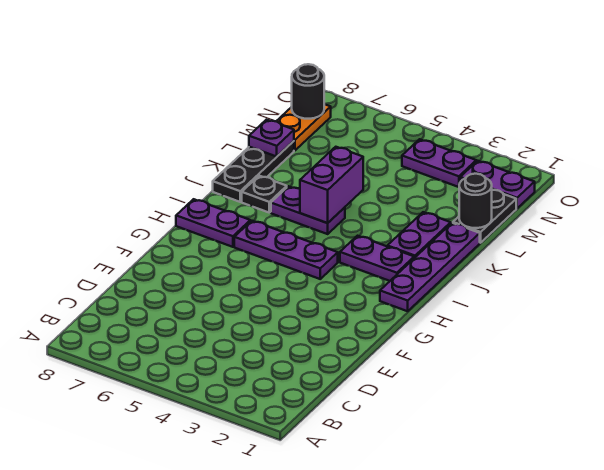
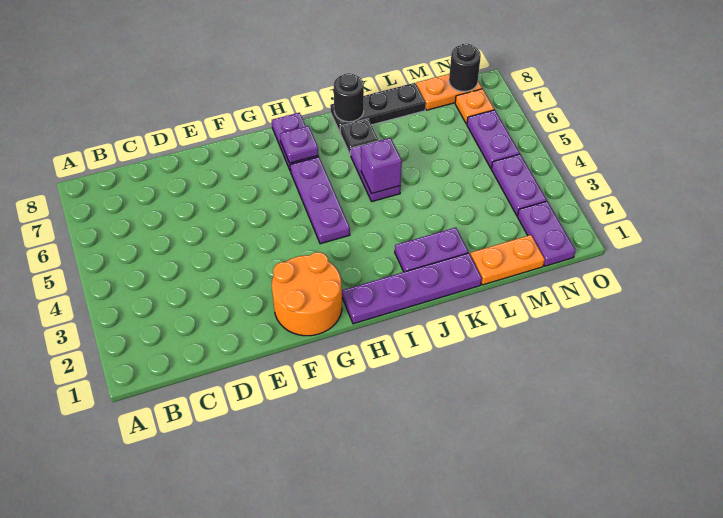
none -> orange 2x2 round brick [272,252,342,336]
purple 1x2 plate [340,236,414,281] -> purple 1x2 plate moved to [467,110,520,168]
purple 1x2 brick [300,147,363,223] -> purple 1x1 brick [361,138,402,193]
black 1x2 plate [453,190,516,243] -> orange 1x2 plate [470,235,545,285]
black 1x1 round brick [459,174,492,228] -> black 1x1 round brick moved to [334,73,364,122]
purple 1x1 plate [249,120,294,157] -> purple 1x1 plate moved to [280,126,318,163]
none -> orange 1x1 plate [455,89,494,124]

